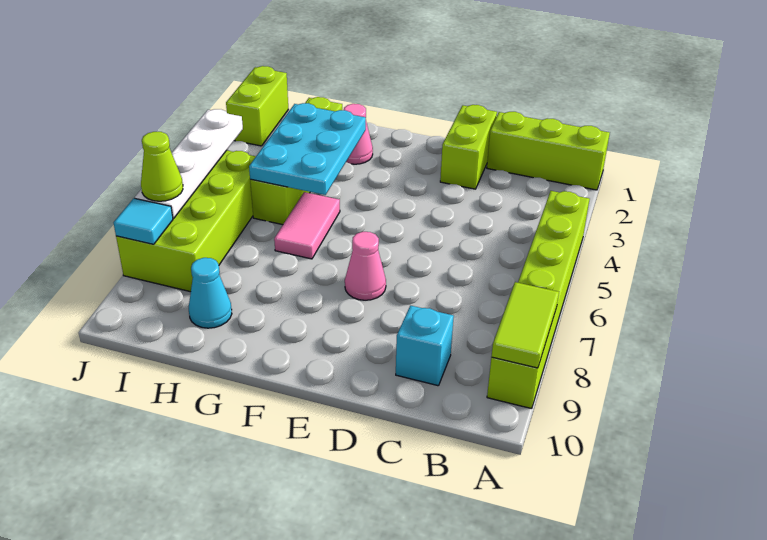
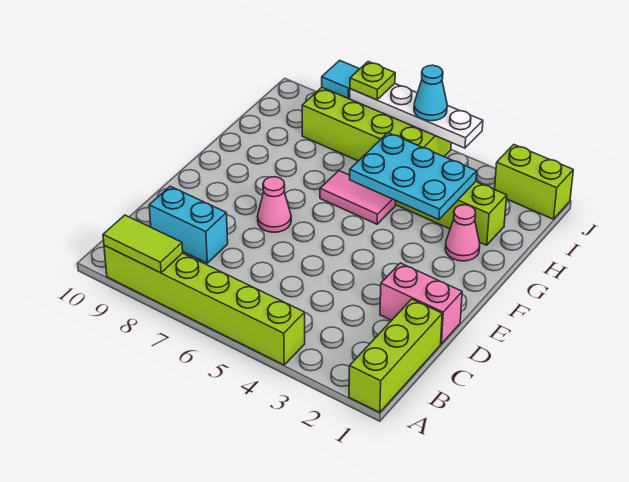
cyan 1x1 brick [396,306,454,386] -> cyan 1x2 brick [149,186,228,263]
lime 1x2 brick [440,105,497,189] -> pink 1x2 brick [380,263,462,344]
cyan 1x1 cone [189,258,232,328] -> cyan 1x1 cone moved to [414,65,447,121]
lime 1x1 cone [141,132,183,201] -> lime 1x1 plate [350,62,395,100]

